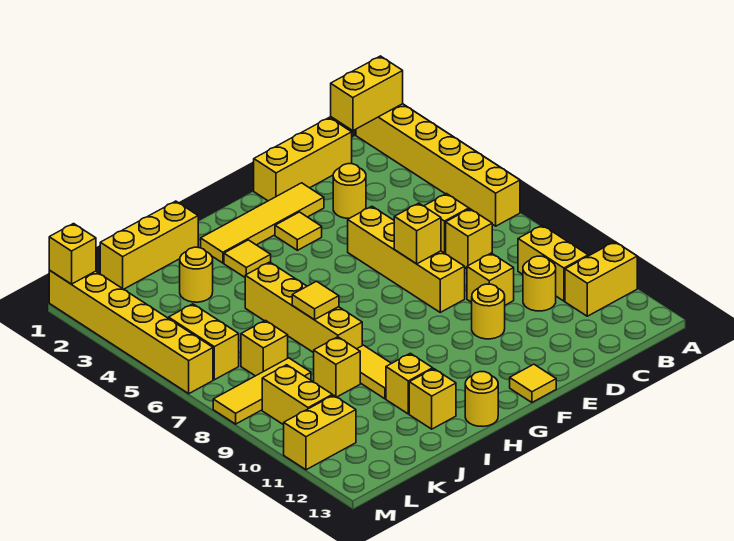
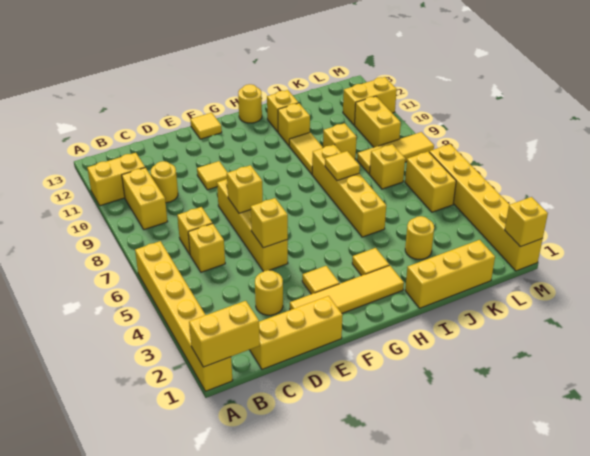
yellow 1x1 brick [467,253,514,305] -> yellow 1x1 brick moved to [251,198,288,248]
yellow 1x1 round brick [472,284,505,339] -> yellow 1x1 tile [197,161,228,190]

